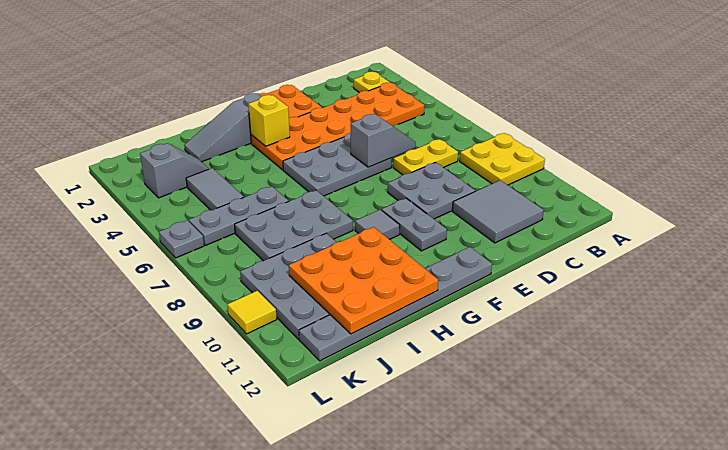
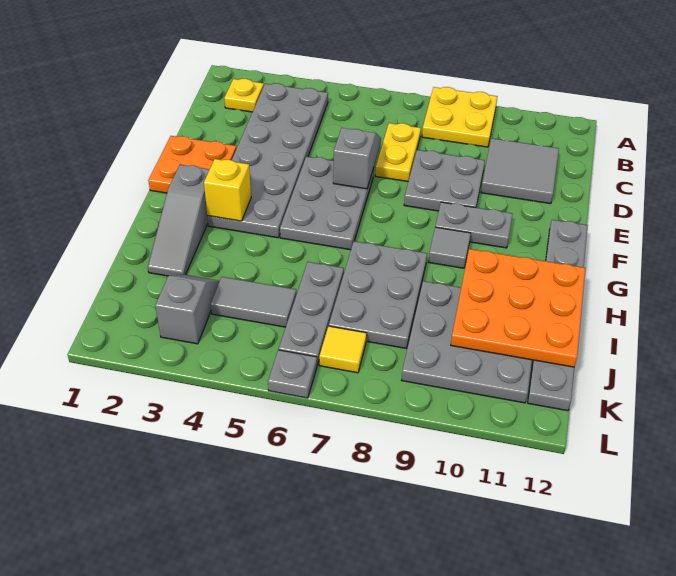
orange 2x6 plate [251,83,424,170] -> grey 2x6 plate [207,83,328,238]
yellow 1x1 tile [227,291,277,334] -> yellow 1x1 tile moved to [319,326,367,373]

